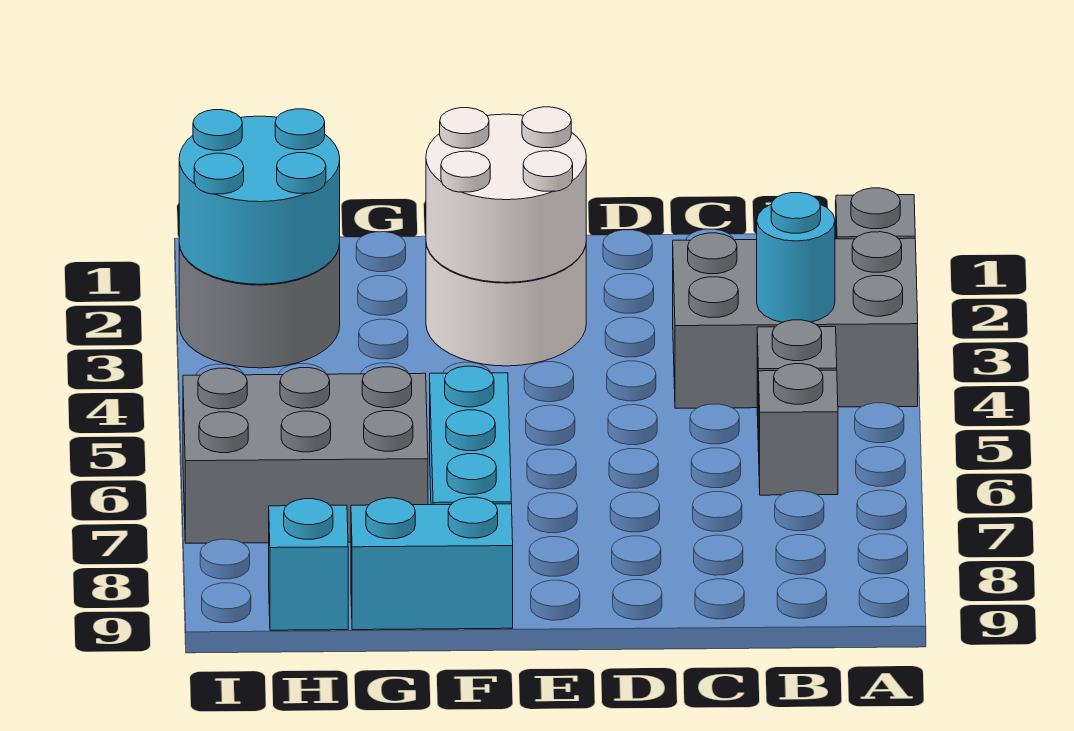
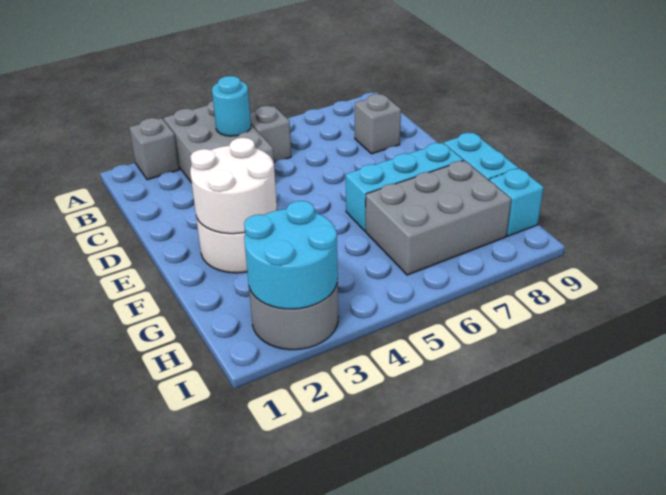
grey 1x1 brick [759,364,838,495] -> grey 1x1 brick moved to [355,94,401,154]
grey 2x3 brick [183,367,428,543] -> grey 2x3 brick turned to [366,161,511,275]

